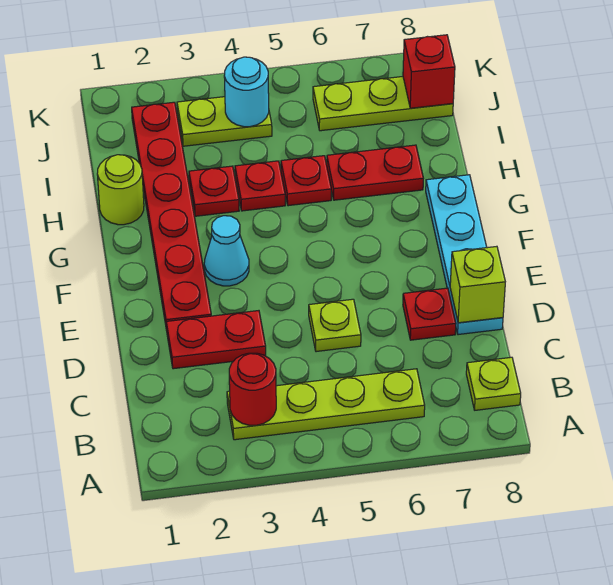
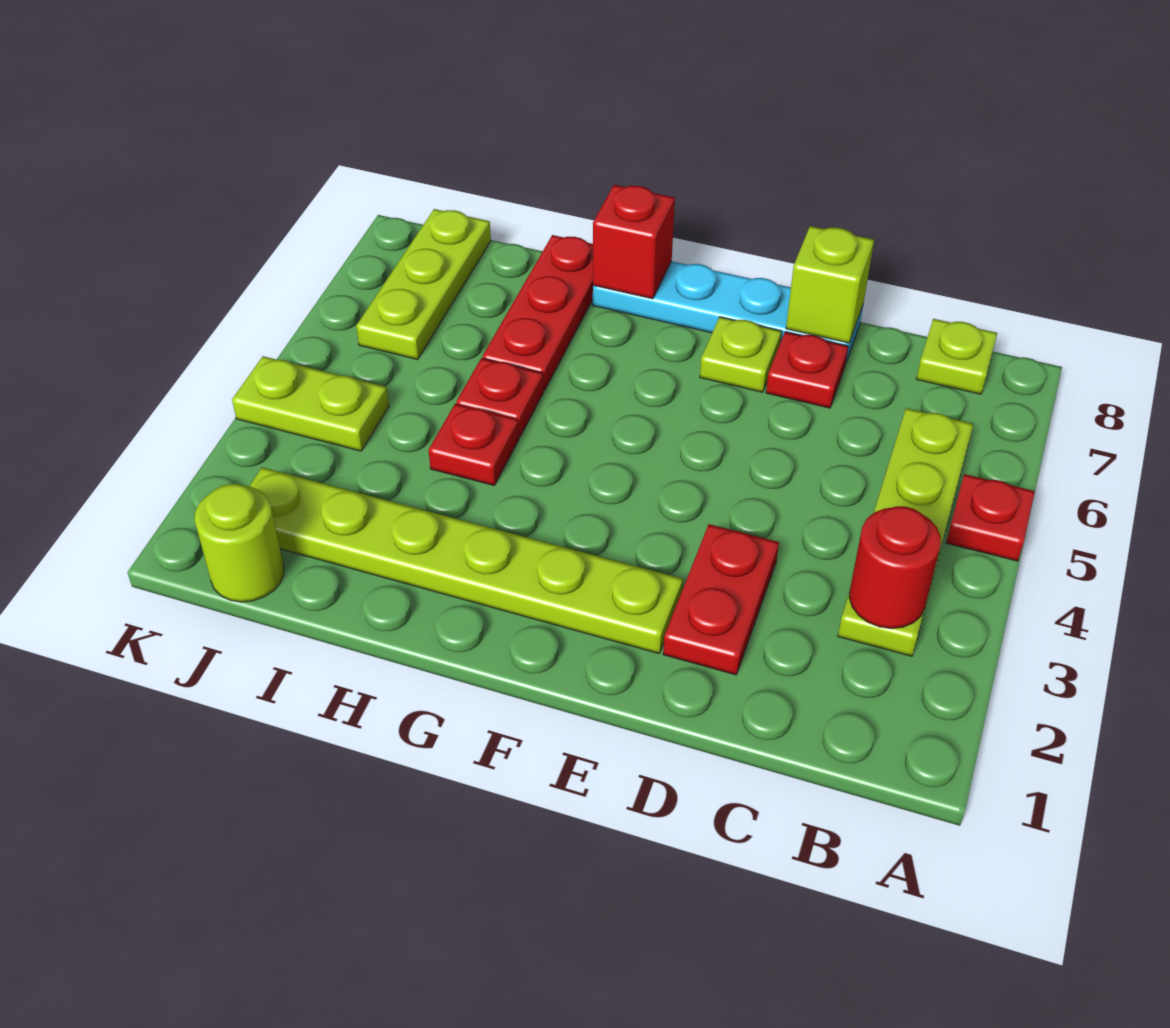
lime 1x1 plate [309,299,361,352] -> lime 1x1 plate moved to [700,317,782,392]
red 1x6 plate [132,102,211,329] -> lime 1x6 plate [250,467,683,653]
cyan 1x1 cone [204,216,249,286] -> none
lime 1x1 round brick [97,155,144,225] -> lime 1x1 round brick moved to [195,484,284,602]
red 1x1 plate [189,166,239,216] -> red 1x1 plate moved to [946,474,1035,561]
red 1x2 plate [327,145,423,200] -> red 1x3 plate [482,235,593,390]
lime 1x2 plate [177,97,272,146] -> lime 1x2 plate turned to [232,356,389,451]
cyan 1x1 round brick [224,57,269,127] -> none
red 1x1 brick [403,35,455,108] -> red 1x1 brick moved to [593,185,675,299]

